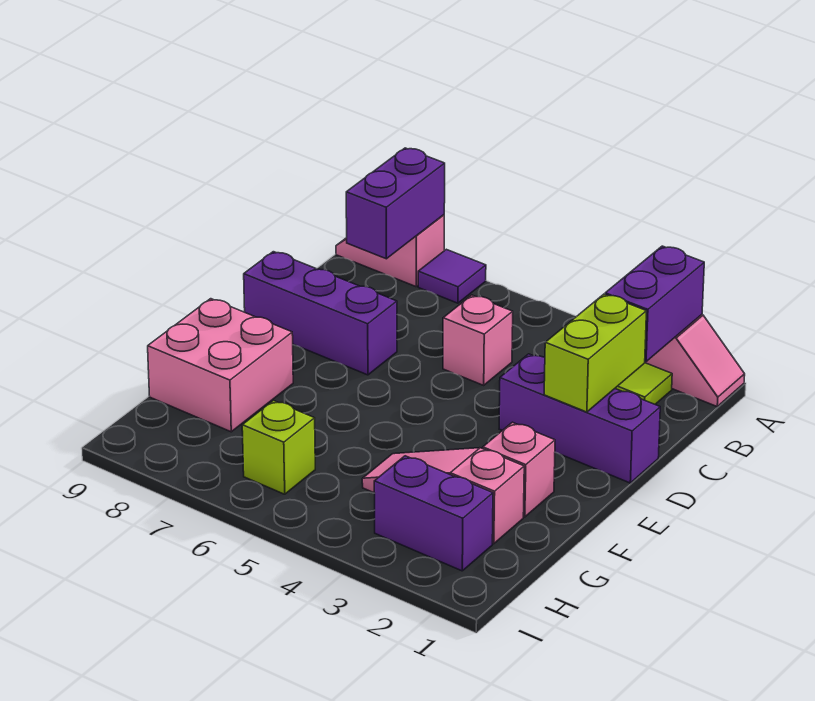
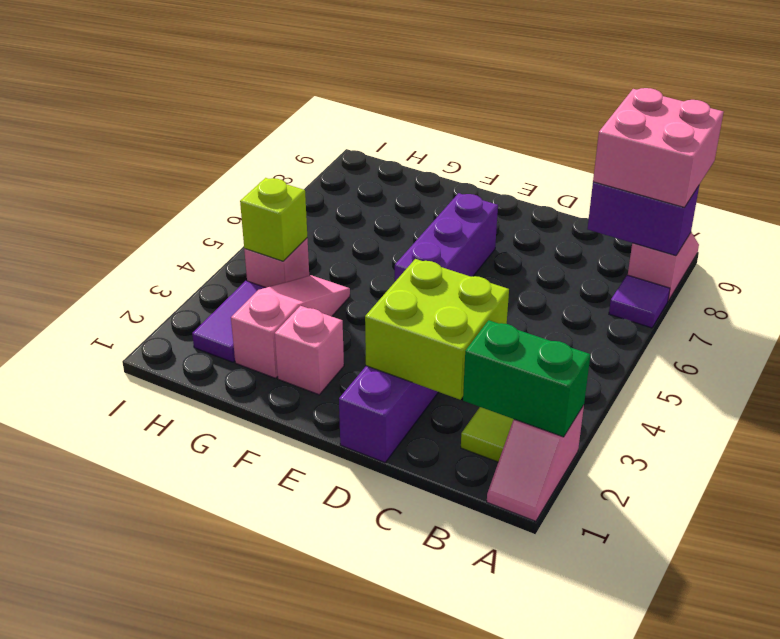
purple 1x2 brick [605,246,704,362] -> green 1x2 brick [463,320,590,437]
lime 1x2 brick [544,294,646,412] -> lime 2x2 brick [365,259,509,400]
pink 1x1 brick [443,295,513,385] -> pink 1x1 brick moved to [244,238,309,288]
purple 1x3 brick [244,252,397,375] -> purple 1x3 brick moved to [395,193,498,281]
pink 2x2 brick [148,299,293,432] -> pink 2x2 brick moved to [593,88,724,207]
purple 1x2 brick [374,456,493,571] -> purple 1x2 tile [192,281,266,362]
lime 1x1 brick [242,401,315,494] -> lime 1x1 brick moved to [240,178,307,261]

